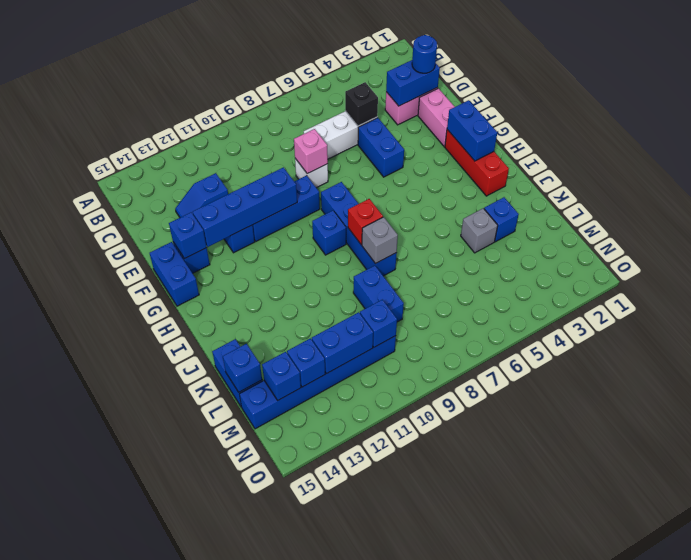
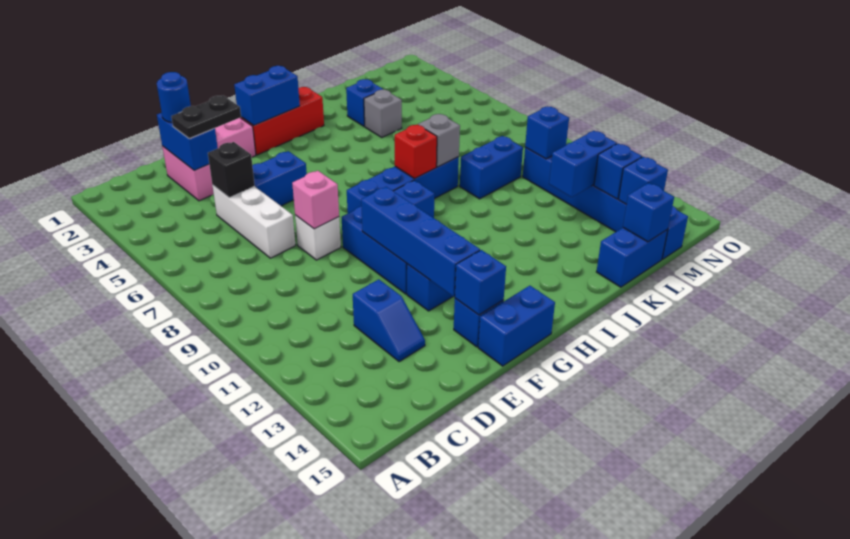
none -> black 1x2 plate [171,96,241,139]
blue 1x2 brick [312,312,373,374] -> blue 1x2 brick turned to [549,131,617,197]

